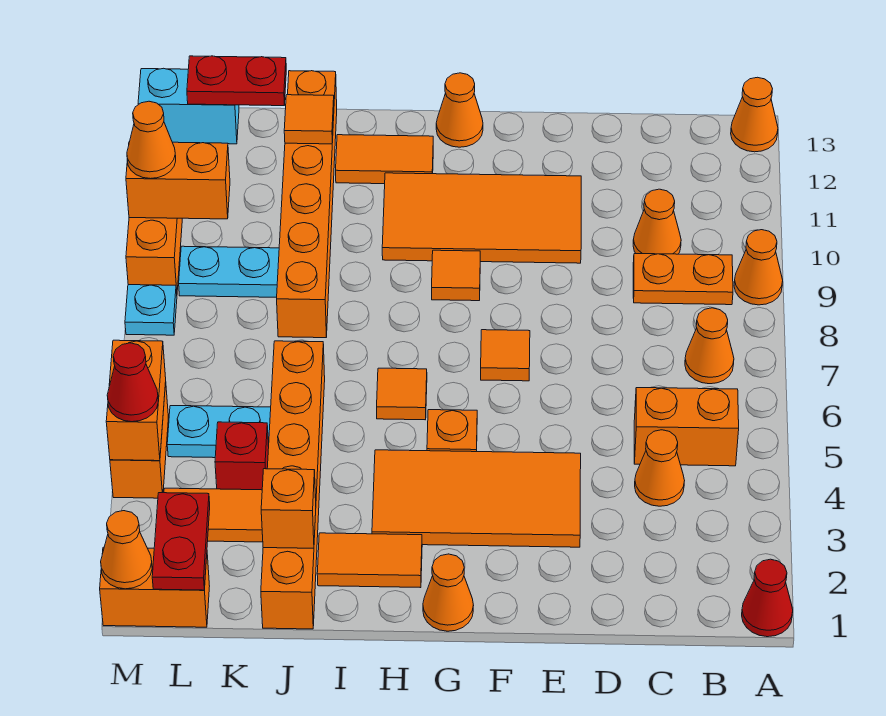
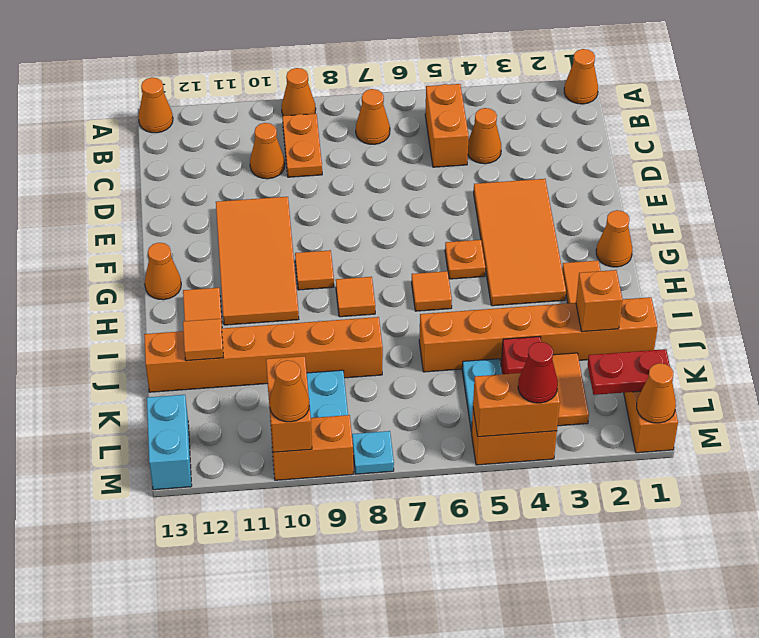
red 1x1 cone [742,559,793,637] -> orange 1x1 cone [564,49,598,104]
orange 1x1 tile [481,330,530,381] -> orange 1x1 tile moved to [336,277,375,317]
red 1x2 plate [187,56,286,106] -> none

